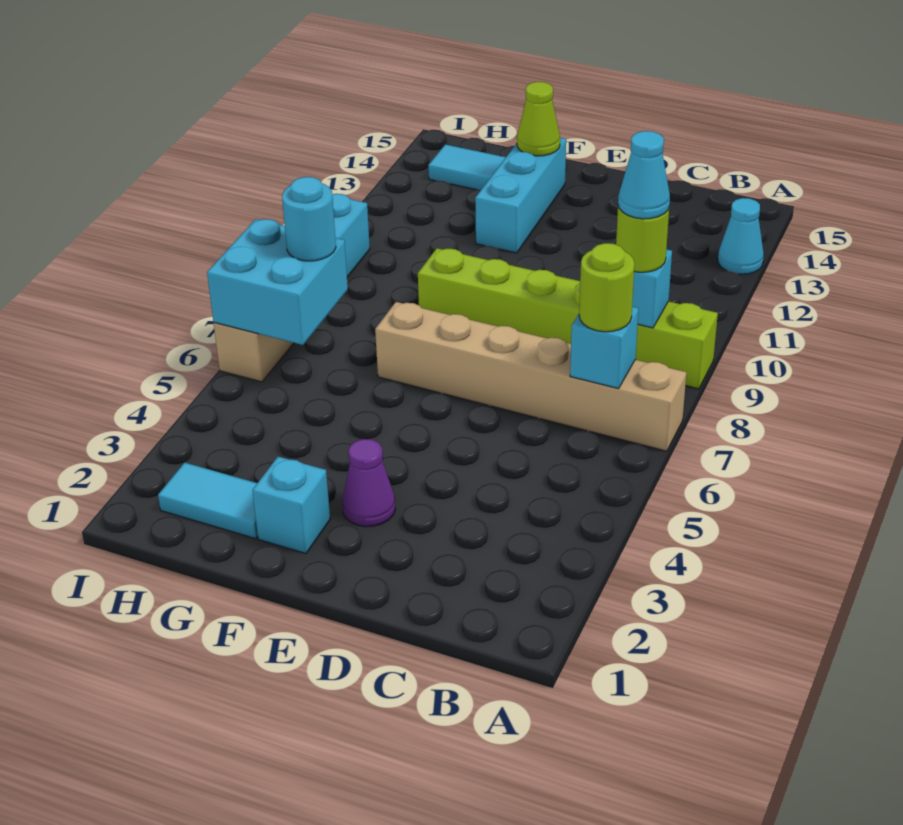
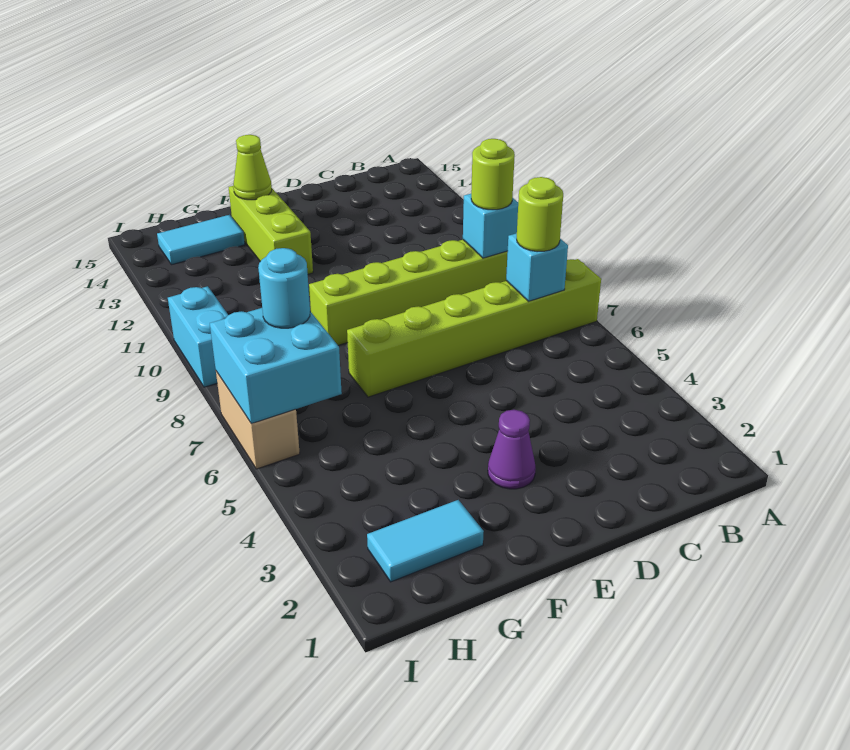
tan 1x6 brick [375,302,686,451] -> lime 1x6 brick [347,259,601,397]
cyan 1x1 cone [718,198,764,274] -> none
cyan 1x1 cone [618,131,670,219] -> none
cyan 1x1 brick [252,457,330,554] -> none
cyan 1x3 brick [475,138,566,253] -> lime 1x3 brick [229,186,313,274]

